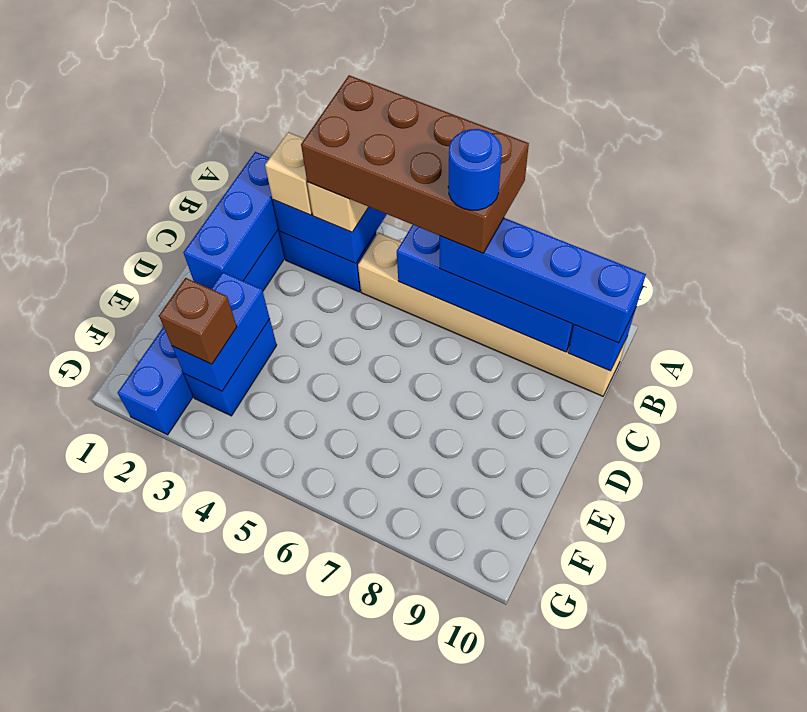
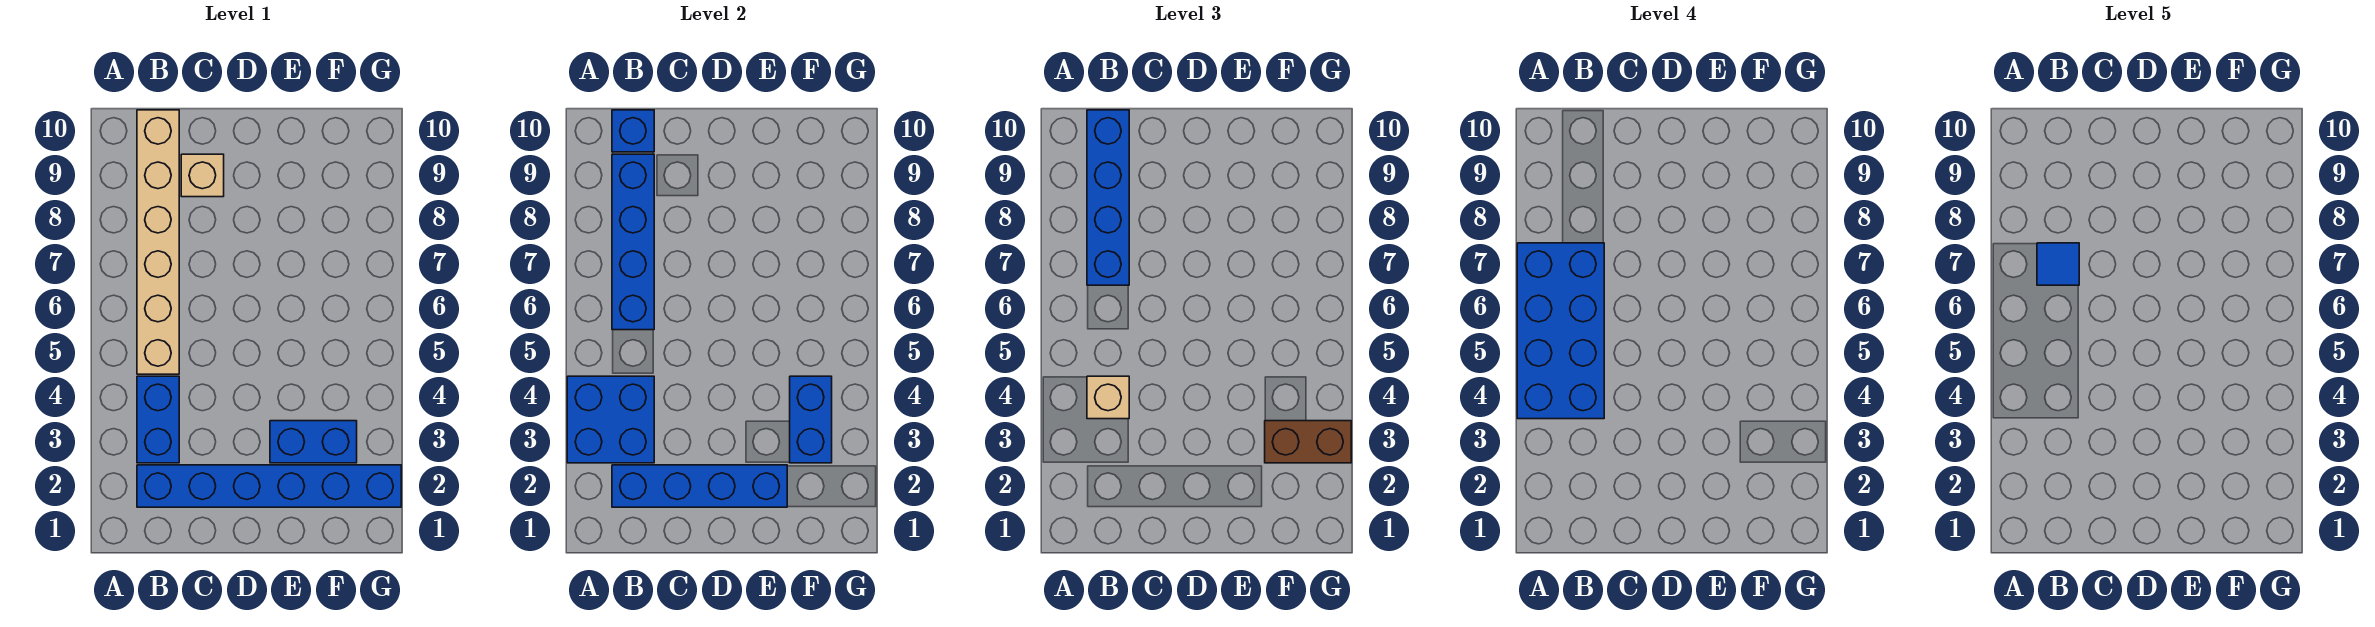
brown 2x4 brick [301,75,529,253] -> blue 2x4 brick [1517,243,1604,419]
blue 1x3 brick [183,152,279,289] -> blue 1x4 brick [612,465,787,507]
tan 1x1 brick [265,132,312,215] -> tan 1x1 brick moved to [181,154,224,197]
blue 1x1 round brick [448,129,502,210] -> blue 1x1 tile [2037,243,2079,285]
blue 1x2 brick [172,272,270,391] -> blue 1x2 brick turned to [790,376,832,463]
brown 1x1 brick [159,278,237,364] -> brown 1x2 brick [1265,421,1351,463]

